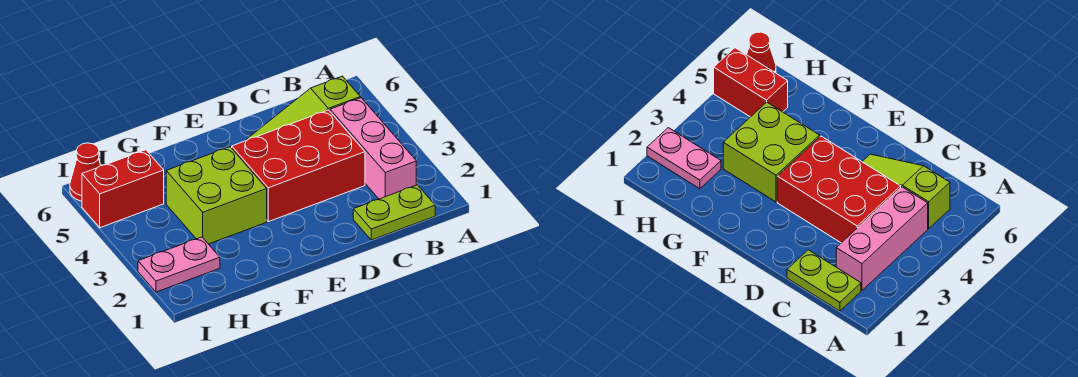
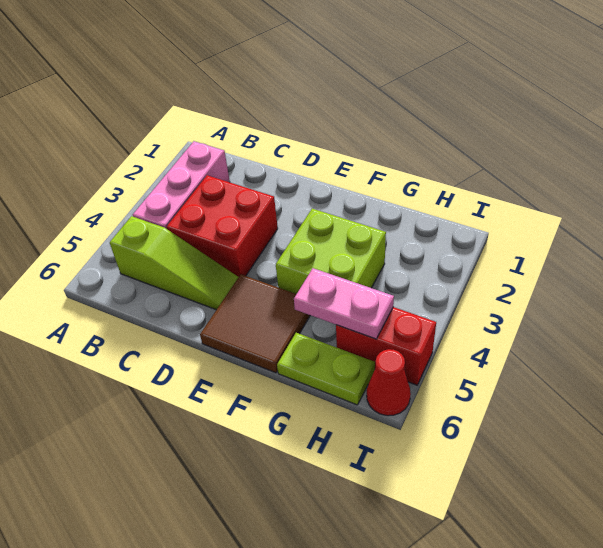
lime 1x2 plate [353,185,435,240] -> lime 1x2 plate moved to [277,333,375,405]
red 2x3 brick [232,110,365,222] -> red 2x2 brick [167,175,278,277]
none -> brown 2x2 tile [200,274,310,373]
pink 1x2 plate [138,237,220,292] -> pink 1x2 plate moved to [294,268,394,339]

